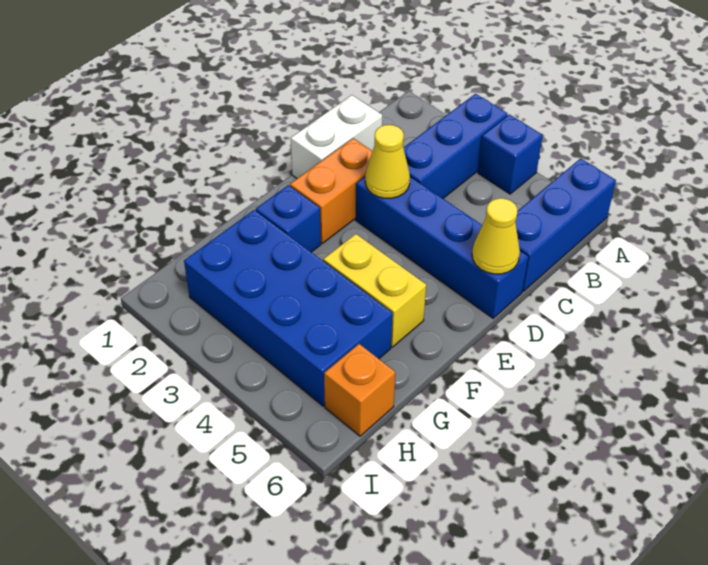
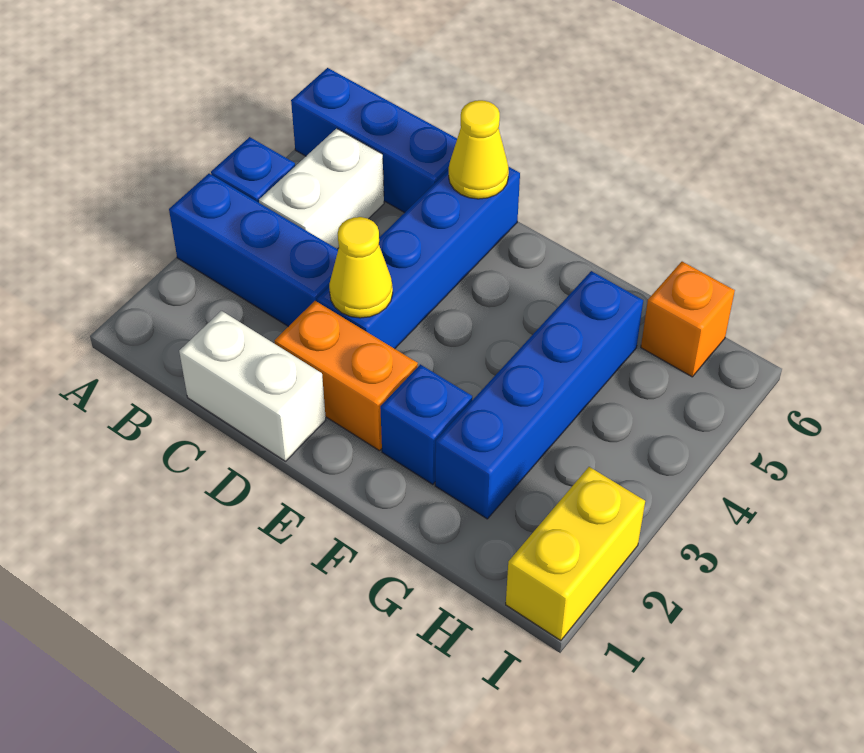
none -> white 1x2 brick [259,128,384,249]
yellow 1x2 brick [323,234,426,347] -> yellow 1x2 brick moved to [506,467,645,641]
blue 2x4 brick [184,210,392,406] -> blue 1x4 brick [435,271,643,519]

